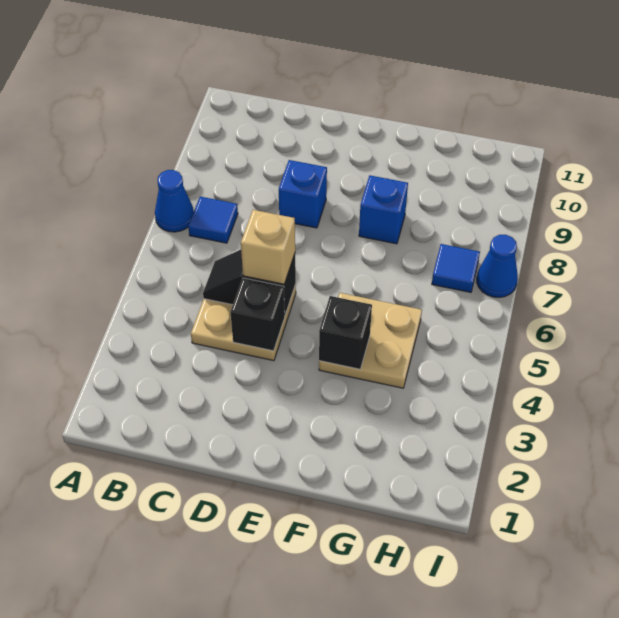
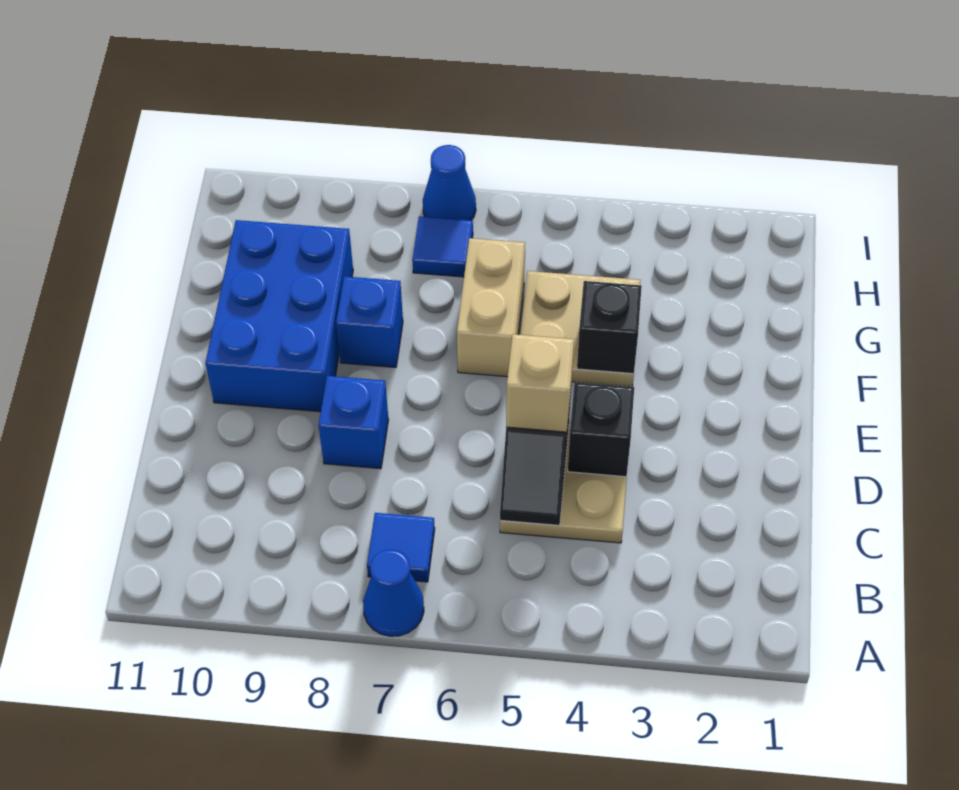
none -> blue 2x3 brick [206,220,353,412]
none -> tan 1x2 brick [457,238,525,377]

